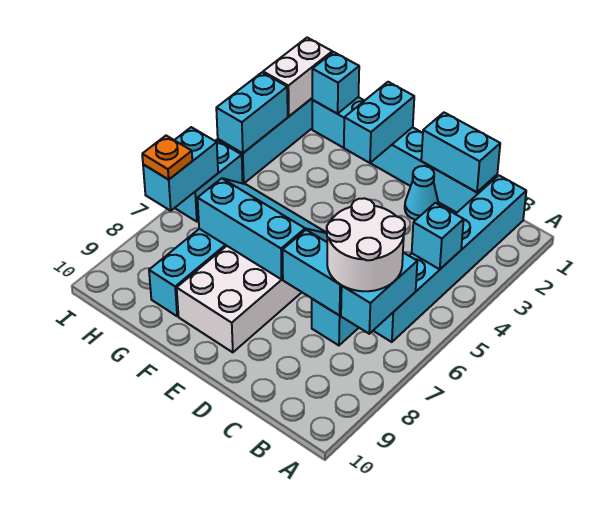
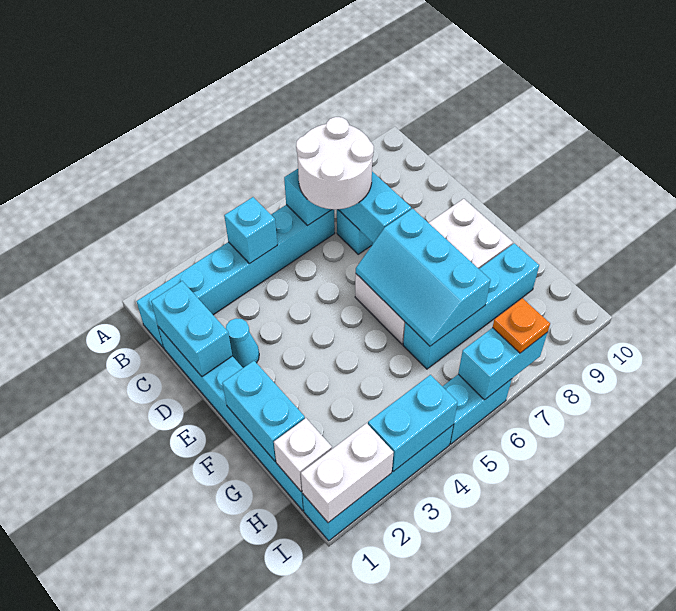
cyan 1x2 brick [344,82,414,163] -> cyan 1x2 brick turned to [222,361,305,461]
cyan 1x1 brick [312,52,359,114] -> white 1x1 brick [274,418,332,492]

